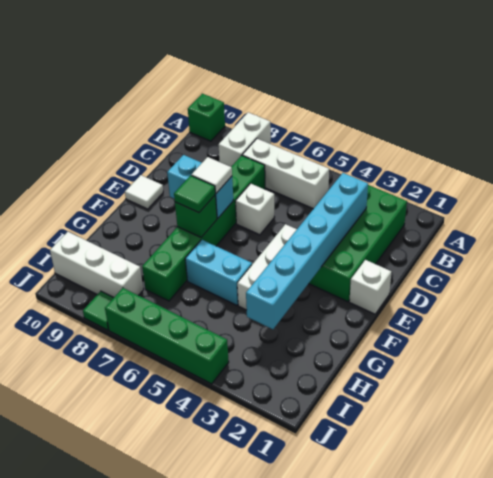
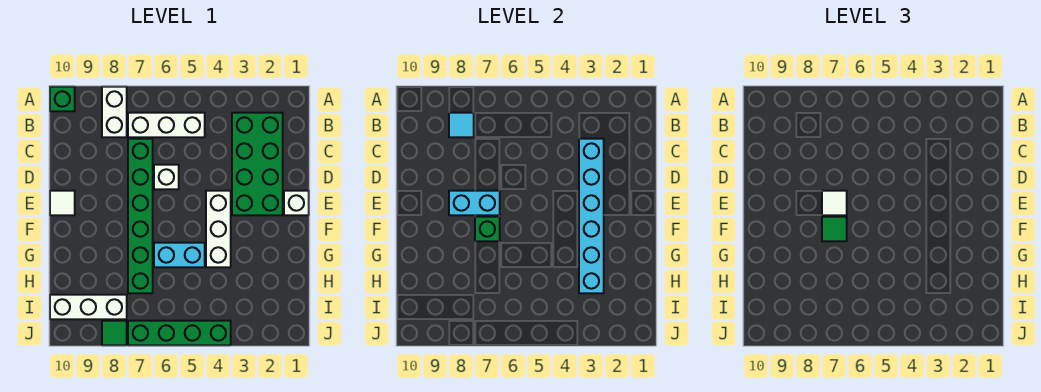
none -> cyan 1x1 tile [449,113,474,137]

